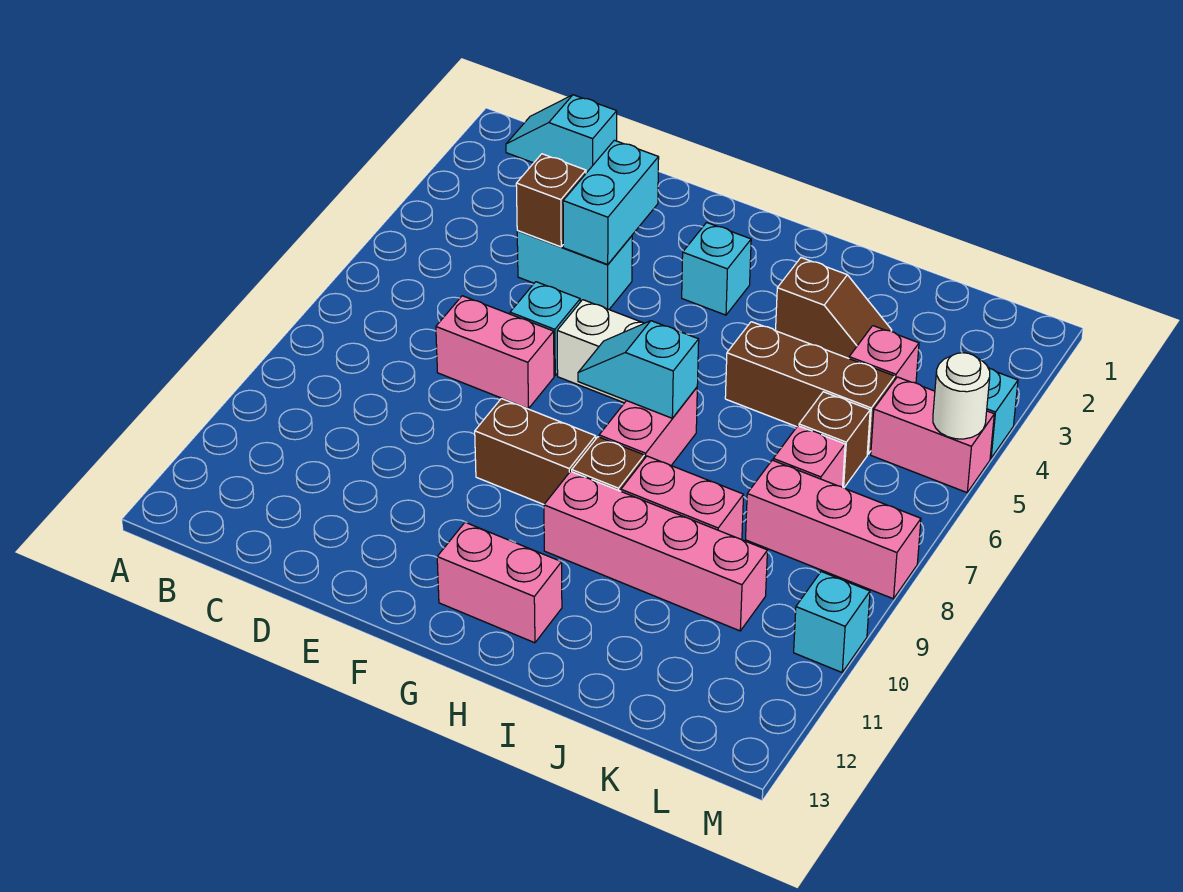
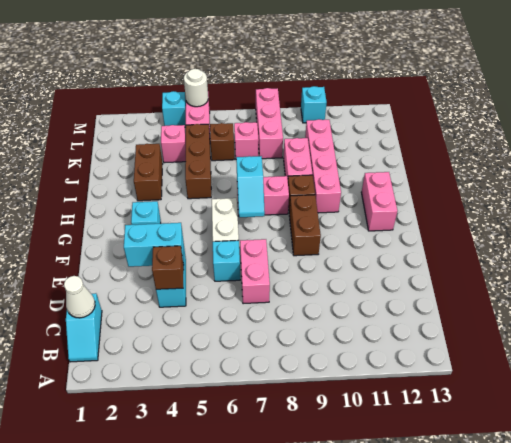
none -> white 1x1 cone [64,276,95,318]
brown 1x2 slope [776,258,892,358] -> brown 1x2 brick [134,144,163,201]

